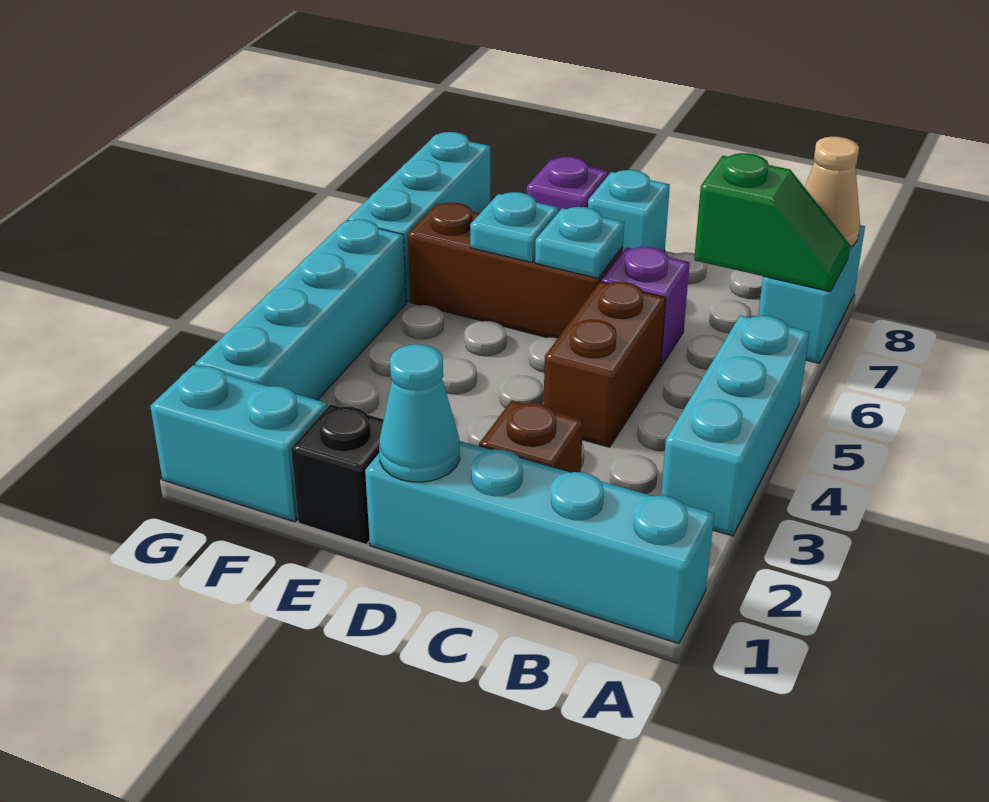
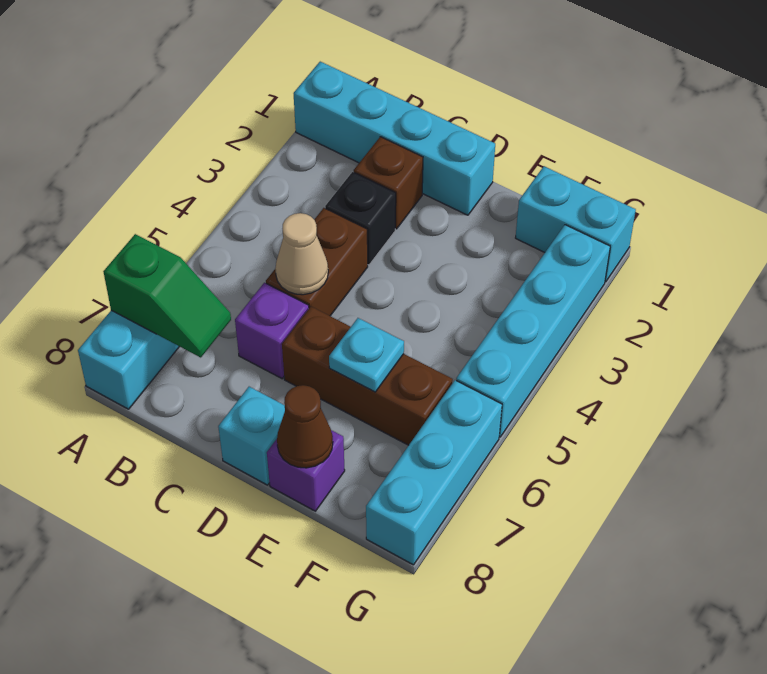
cyan 1x3 brick [661,315,810,536] -> none
green 1x2 slope [694,153,850,292] -> green 1x2 slope turned to [103,234,231,358]
tan 1x1 cone [805,137,860,247] -> tan 1x1 cone moved to [275,213,328,295]
cyan 1x1 cone [379,344,460,482] -> none
cyan 1x1 plate [535,207,624,278] -> none
black 1x1 brick [291,404,384,544] -> black 1x1 brick moved to [325,172,396,265]
none -> brown 1x1 cone [277,385,333,468]

